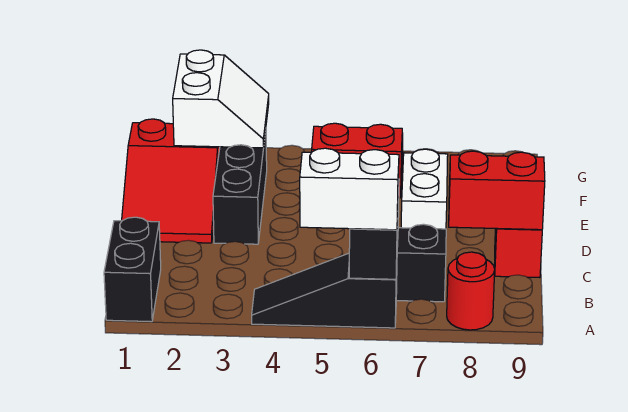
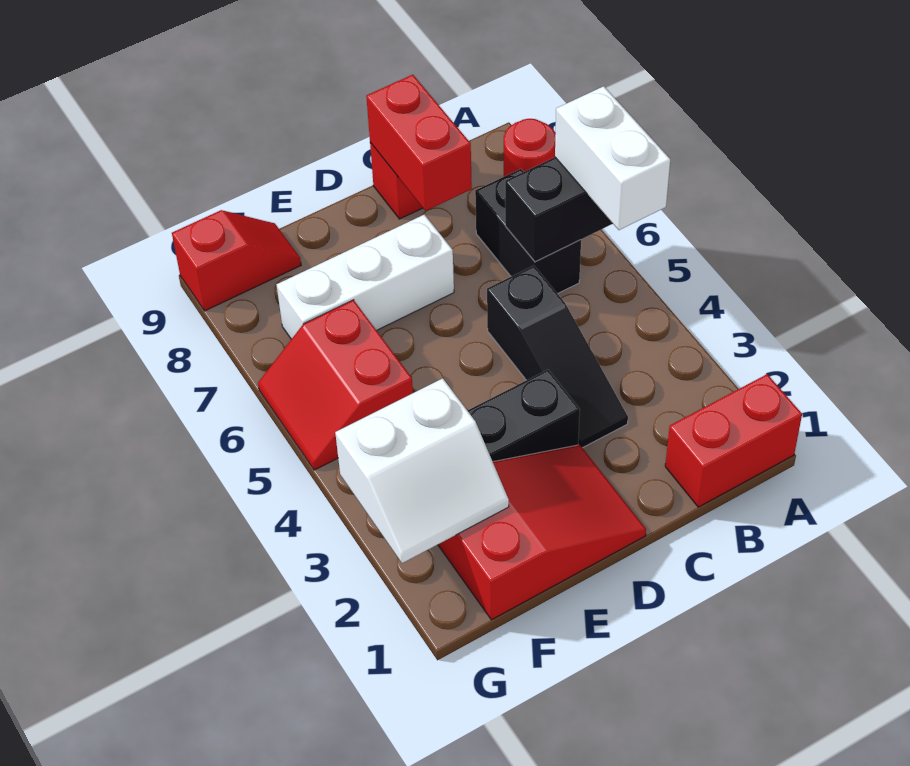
black 1x2 brick [104,217,161,322] -> red 1x2 brick [665,374,802,507]
black 1x3 slope [252,253,397,328] -> black 1x3 slope moved to [487,266,628,448]
white 1x2 brick [401,149,448,229] -> white 1x3 brick [277,215,454,339]
white 2x2 slope [173,50,269,148] -> white 2x2 slope turned to [335,378,509,563]
none -> red 1x2 slope [172,210,301,311]

